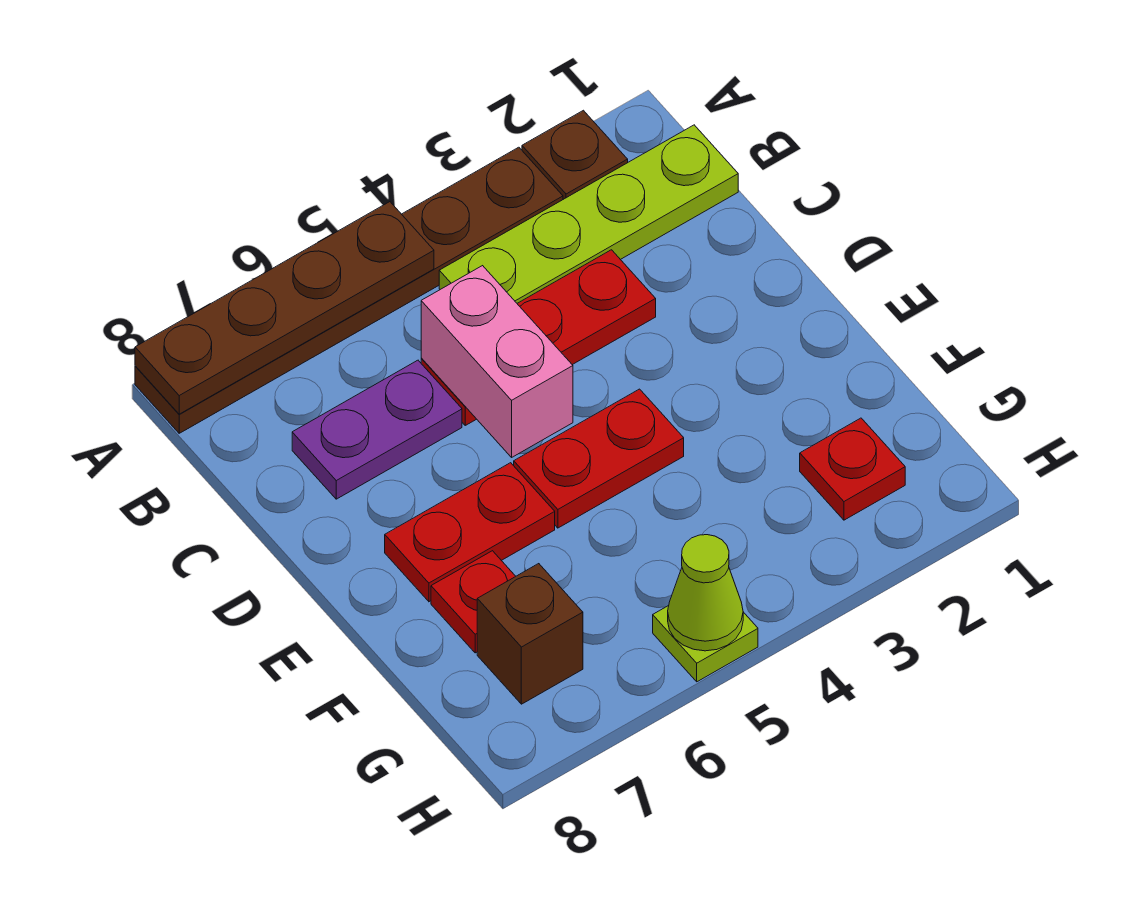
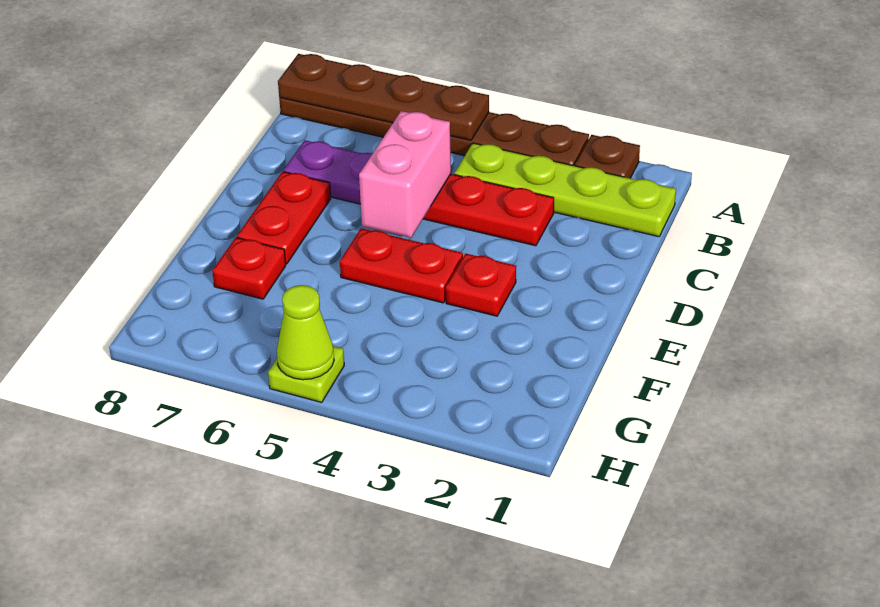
red 1x2 plate [385,463,555,602] -> red 1x2 plate turned to [237,172,331,264]
red 1x1 plate [800,418,905,520] -> red 1x1 plate moved to [446,253,516,316]
brown 1x1 brick [477,564,583,704] -> none

